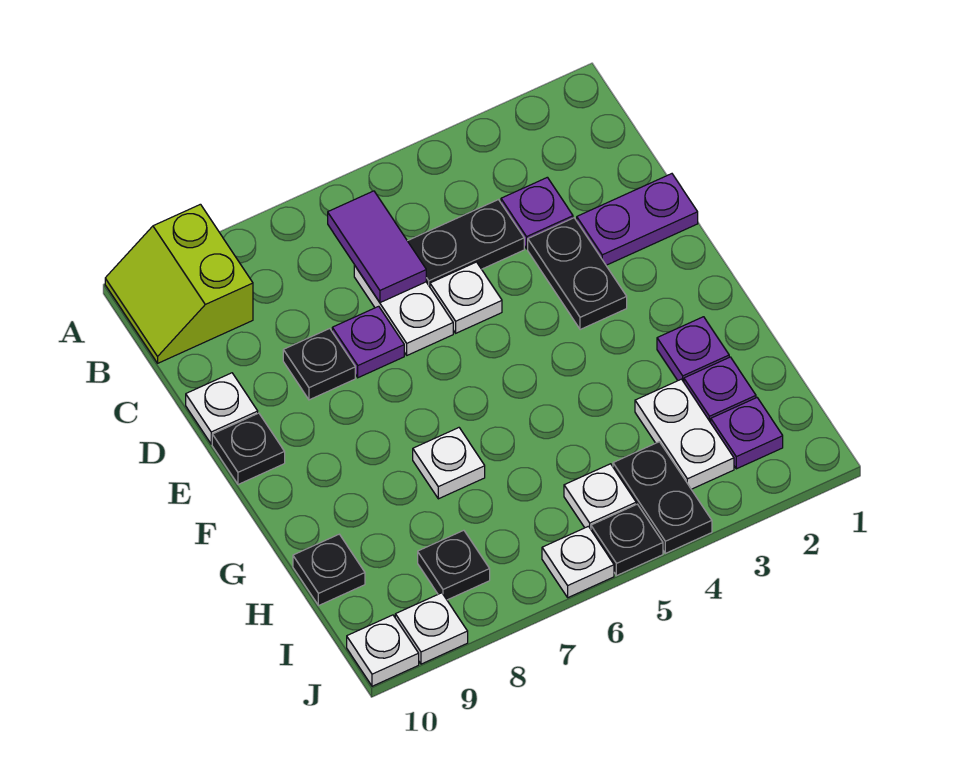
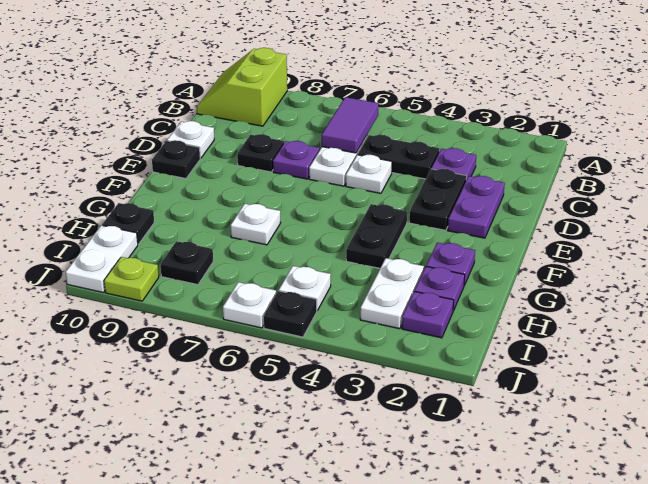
purple 1x2 plate [577,174,698,265] -> purple 1x2 plate turned to [448,176,505,238]
black 1x2 plate [613,442,712,553] -> black 1x2 plate moved to [346,204,407,268]
white 1x1 plate [395,593,468,664] -> lime 1x1 plate [104,257,159,301]
white 1x1 plate [347,615,419,686] -> white 1x2 plate [66,225,138,293]

